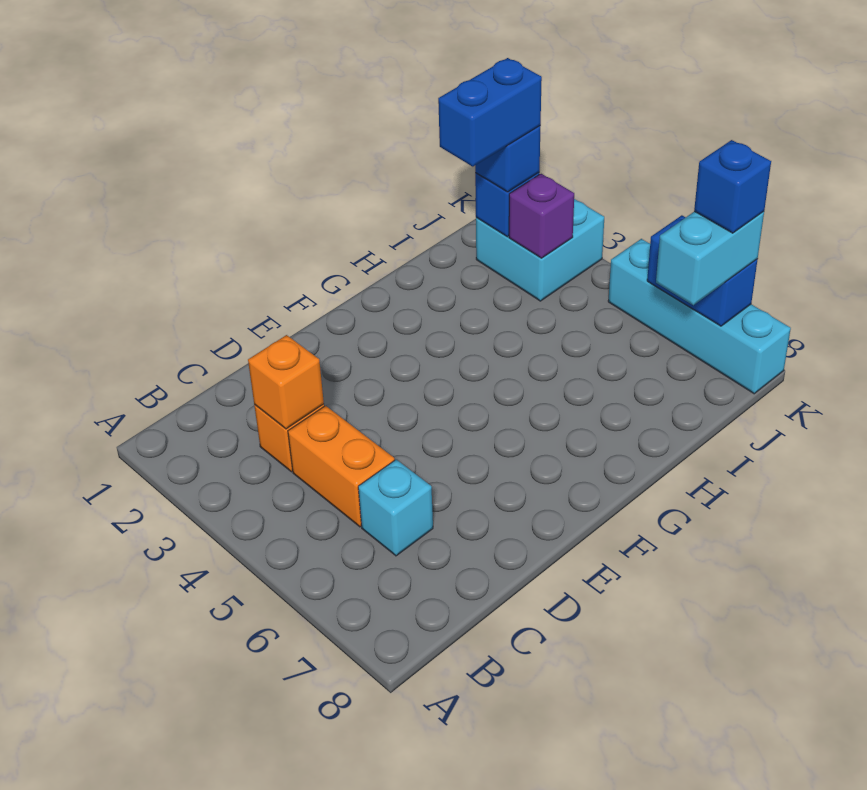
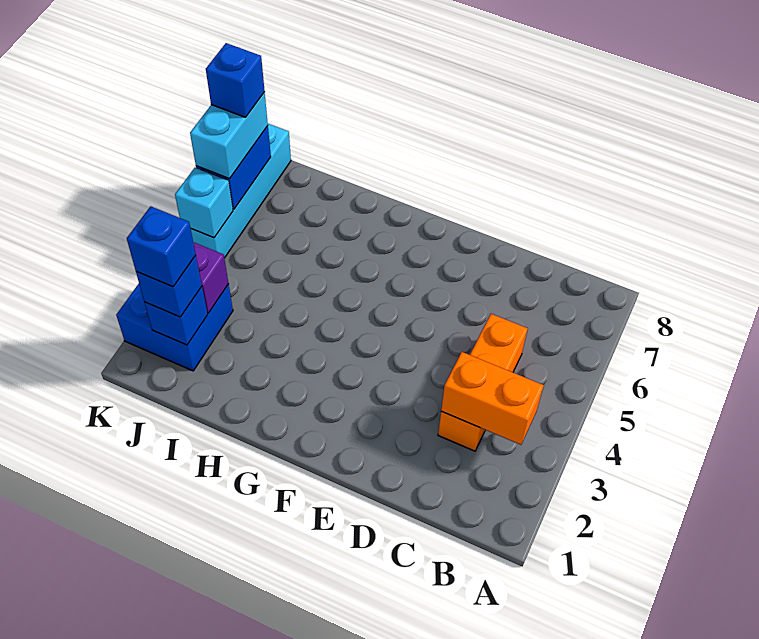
orange 1x1 brick [248,335,324,429] -> orange 1x2 brick [441,352,544,445]
cyan 1x1 brick [358,460,433,556] -> cyan 1x1 brick moved to [175,167,233,238]
blue 1x2 brick [438,58,542,166] -> blue 1x1 brick [127,206,196,287]
cyan 2x2 brick [476,199,604,301] -> blue 2x2 brick [116,284,233,371]
cyan 1x2 brick [656,211,764,305] -> cyan 1x2 brick turned to [190,92,268,179]

